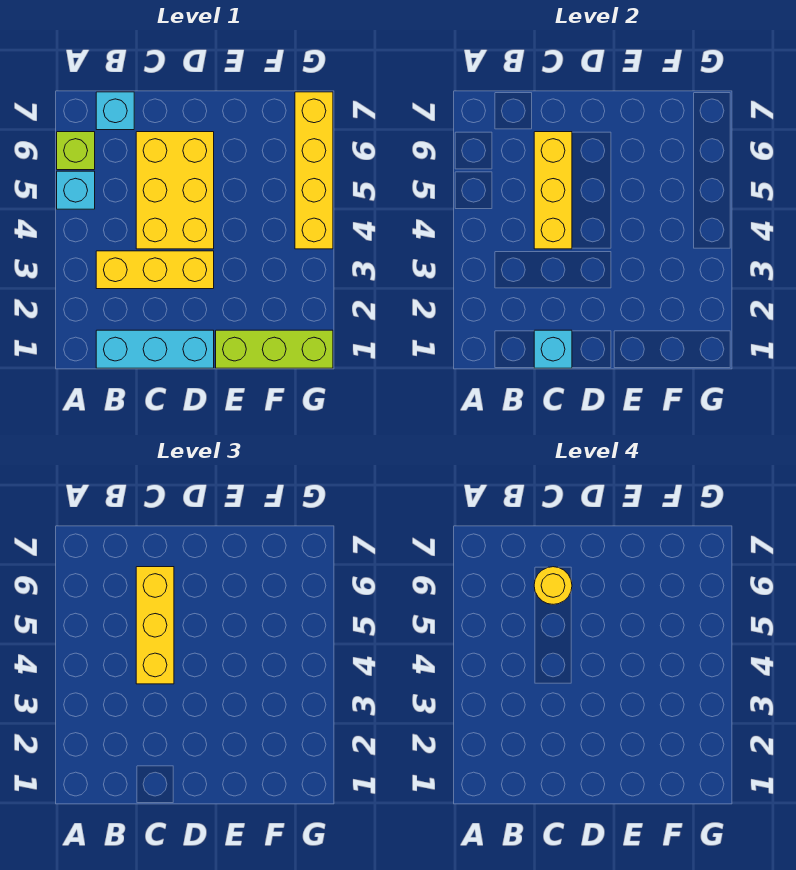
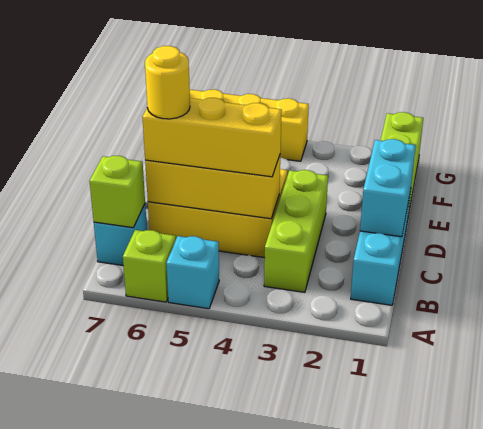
yellow 1x3 brick [96,251,214,289] -> lime 1x3 brick [264,170,328,292]
none -> lime 1x1 brick [90,156,145,228]
cyan 1x1 brick [534,330,572,368] -> cyan 1x2 brick [360,139,416,237]

